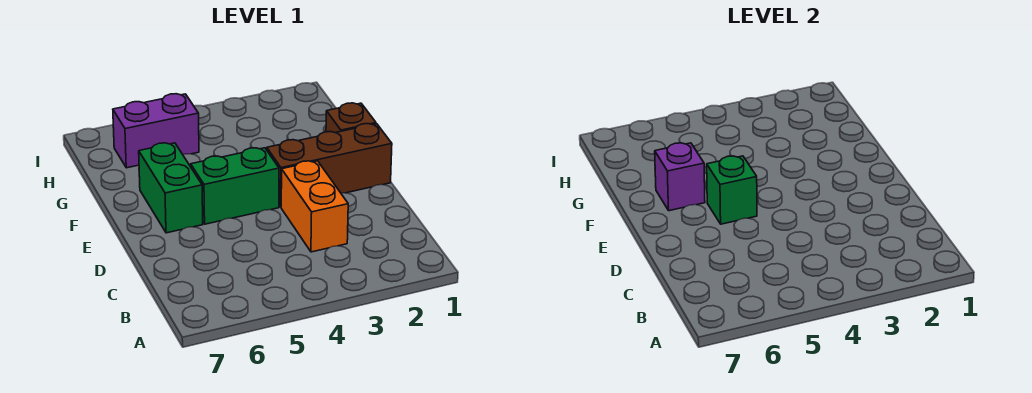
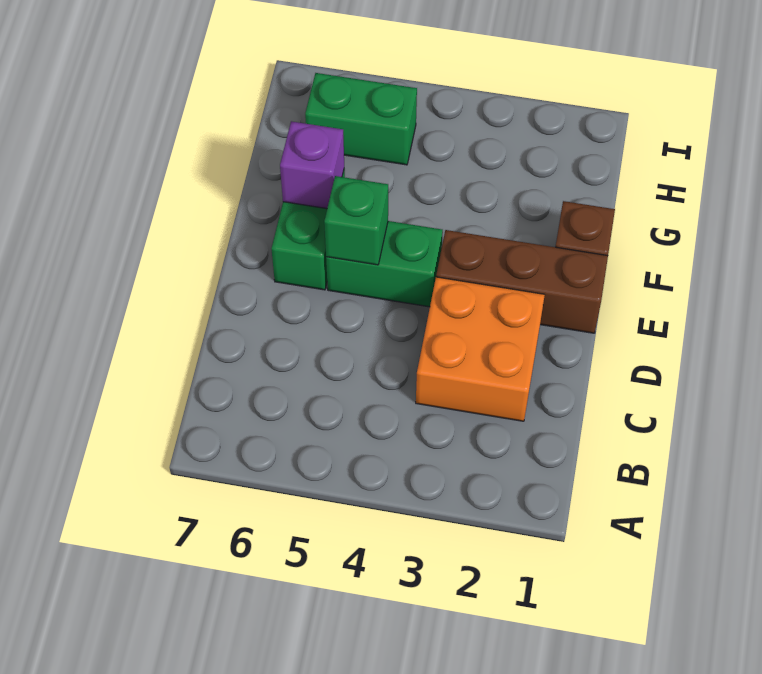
orange 1x2 brick [281,161,348,252] -> orange 2x2 brick [416,277,545,421]
purple 1x2 brick [113,94,199,168] -> green 1x2 brick [305,73,417,165]

